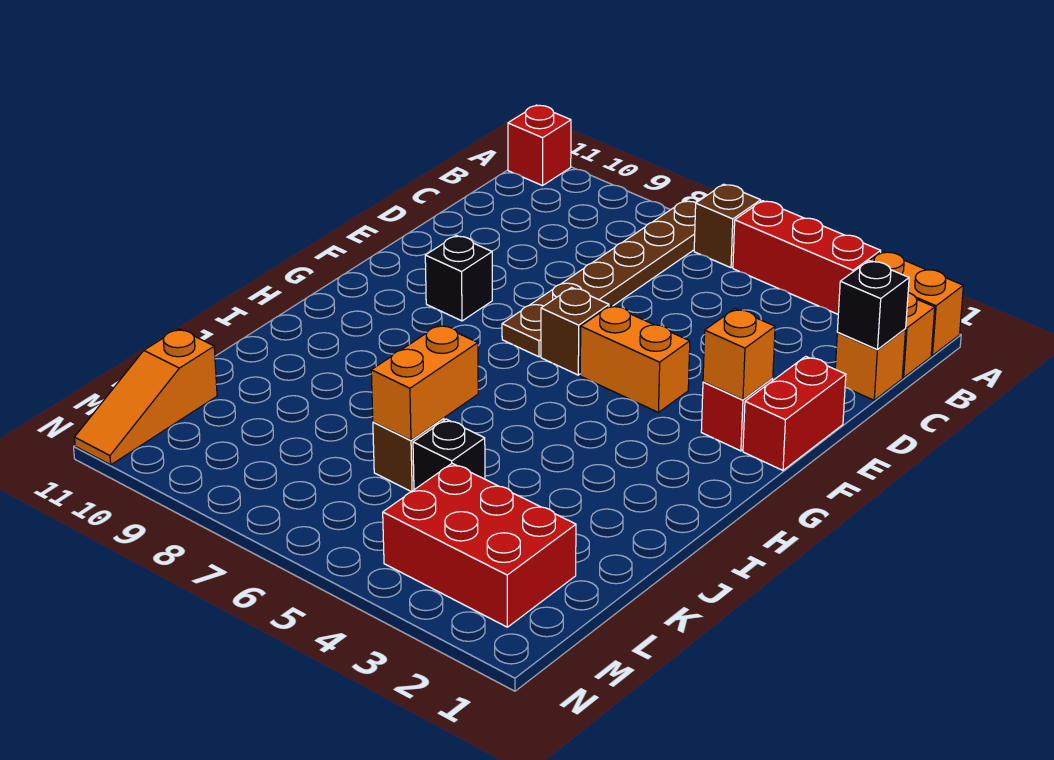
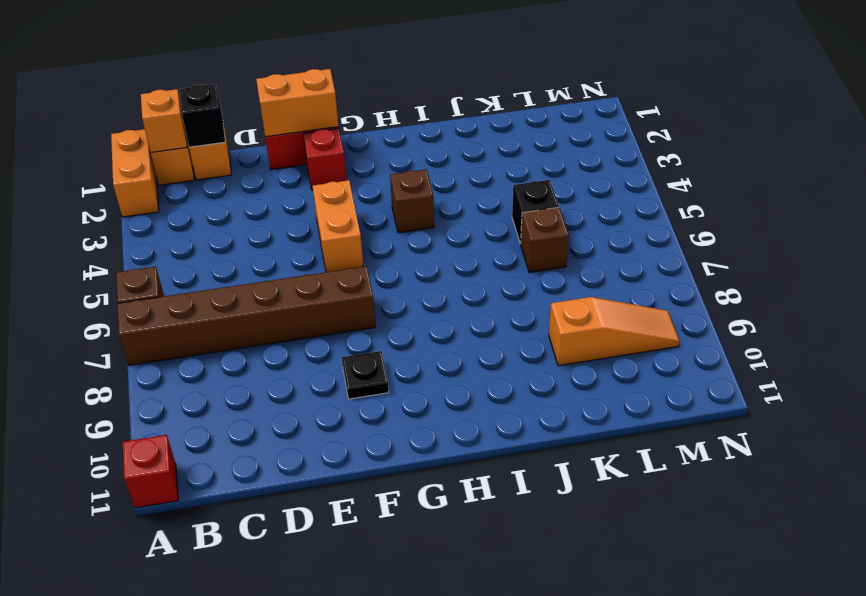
red 1x3 brick [733,201,881,314] -> none
brown 1x6 plate [502,201,696,357] -> brown 1x6 brick [118,266,376,365]
orange 1x1 brick [703,309,775,400] -> orange 1x1 brick moved to [141,89,187,152]
brown 1x1 brick [541,288,609,375] -> brown 1x1 brick moved to [390,169,434,233]
black 1x1 brick [425,235,492,321] -> black 1x1 plate [342,351,389,399]
orange 1x2 brick [371,325,478,440] -> orange 1x2 brick moved to [256,69,339,137]
red 2x3 brick [383,463,576,627] -> none
orange 1x3 slope [75,329,217,465] -> orange 1x3 slope moved to [549,297,680,366]

